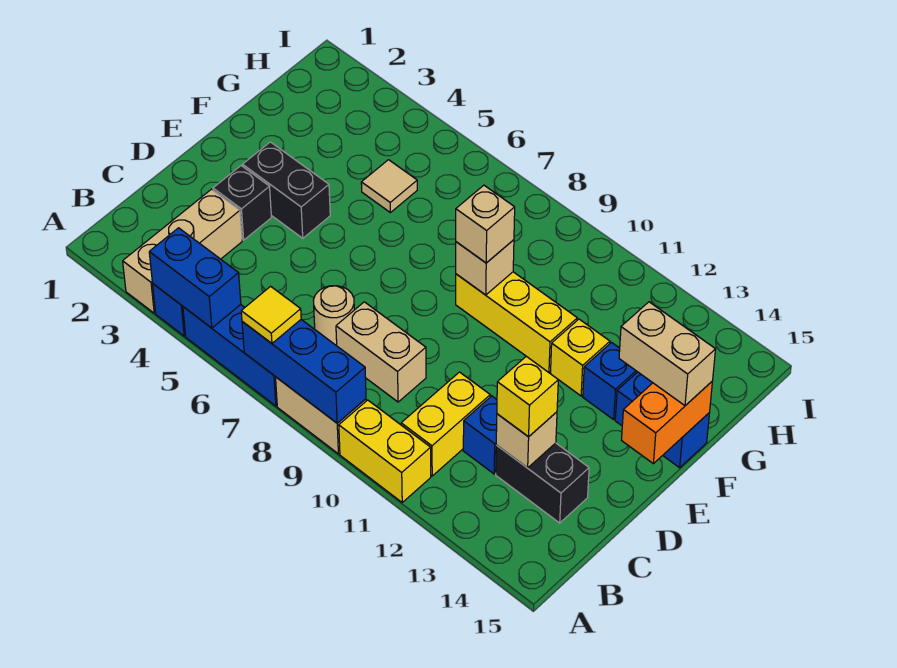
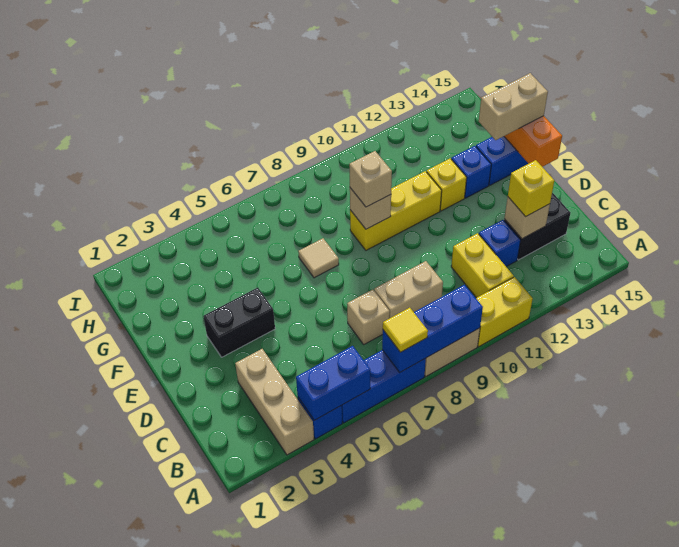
tan 1x1 round brick [313,286,354,346] -> tan 1x1 brick [347,289,390,344]
black 1x1 brick [213,166,271,240] -> none
tan 1x1 tile [361,160,417,212] -> tan 1x1 tile moved to [298,238,339,278]

